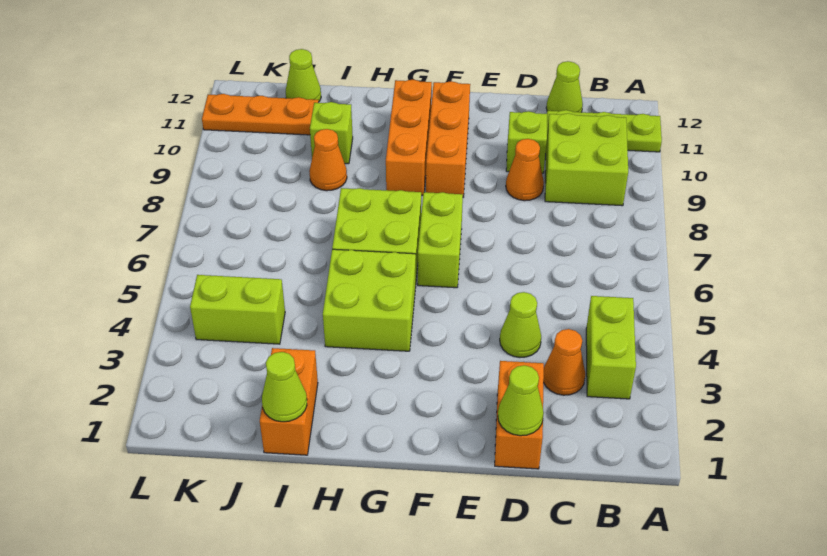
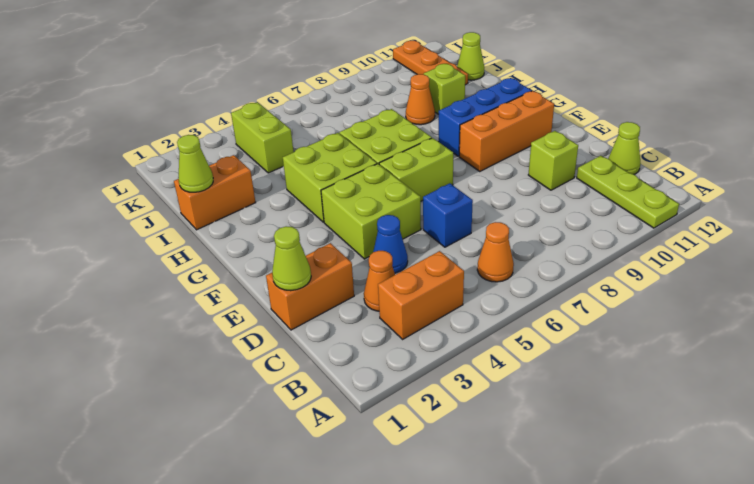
lime 1x2 brick [586,296,636,399] -> orange 1x2 brick [378,251,464,339]
lime 2x2 brick [545,113,628,206] -> lime 2x2 brick moved to [321,164,421,259]
lime 1x1 cone [500,292,541,357] -> blue 1x1 cone [373,215,408,273]
none -> blue 1x1 brick [423,183,473,247]
orange 1x1 cone [506,139,544,201] -> orange 1x1 cone moved to [477,222,514,282]
orange 1x3 brick [386,80,432,195] -> blue 1x3 brick [439,78,532,156]

